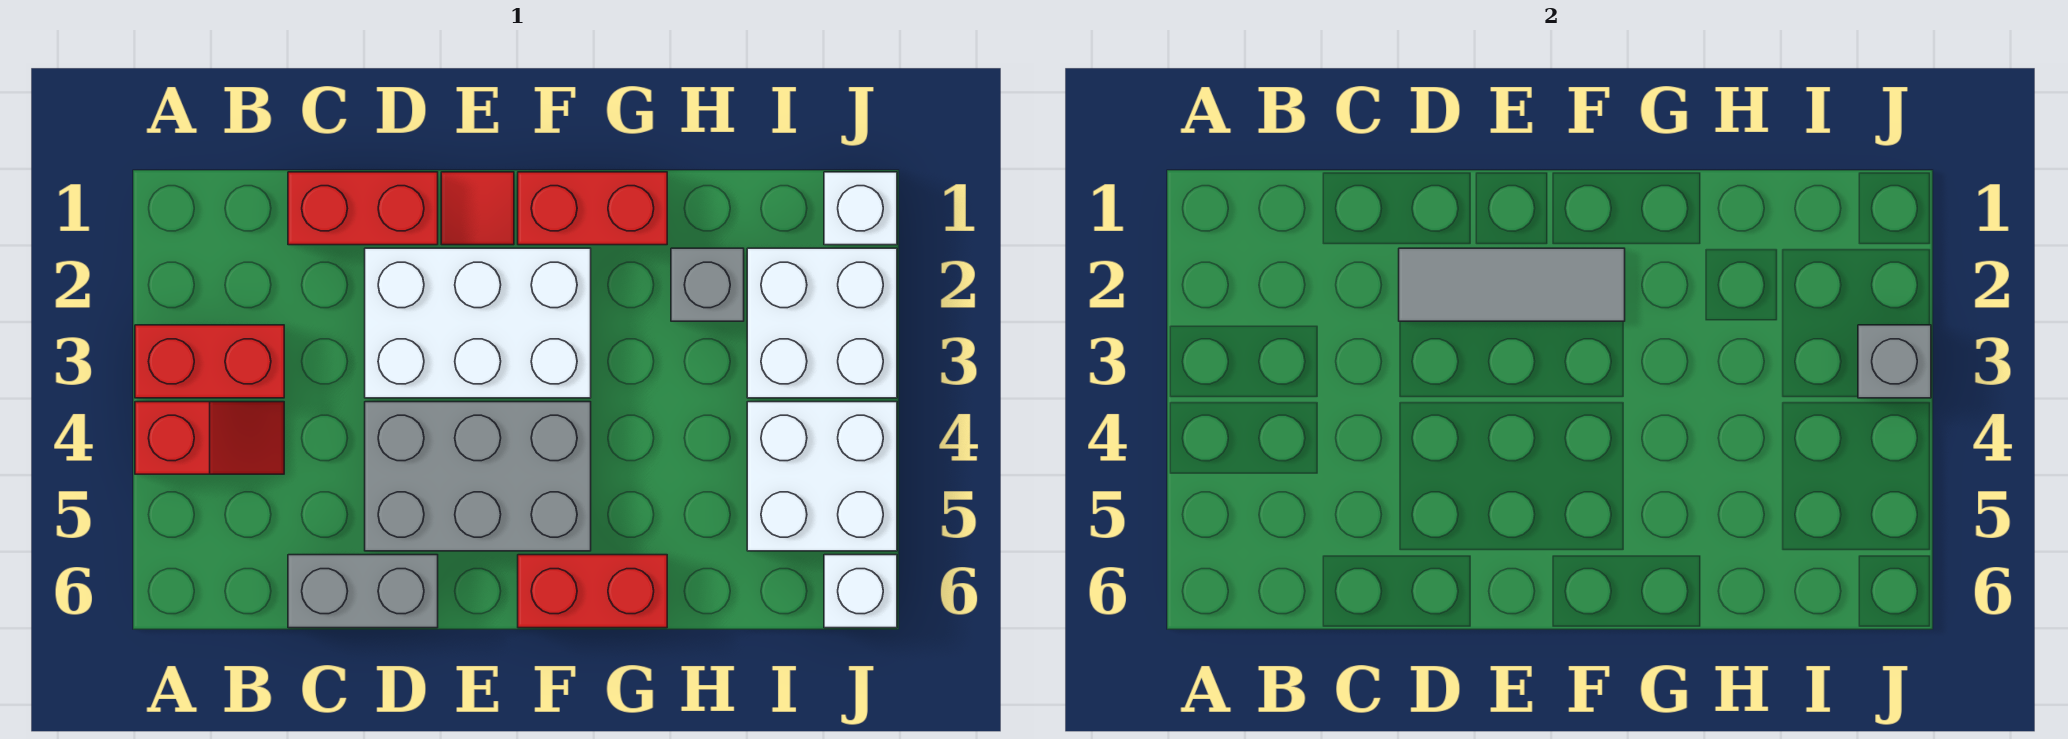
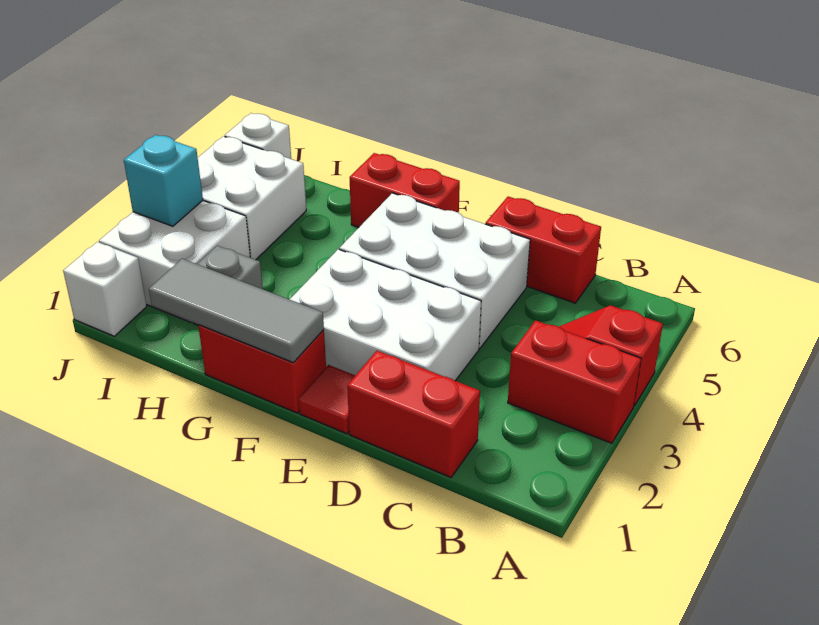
grey 1x2 brick [288,555,438,628] -> red 1x2 brick [486,197,601,303]
grey 1x3 tile [1399,248,1625,321] -> grey 1x3 tile moved to [149,259,324,362]
grey 2x3 brick [365,402,591,551] -> white 2x3 brick [339,193,530,348]
grey 1x1 brick [1858,325,1931,398] -> cyan 1x1 brick [124,135,203,226]

